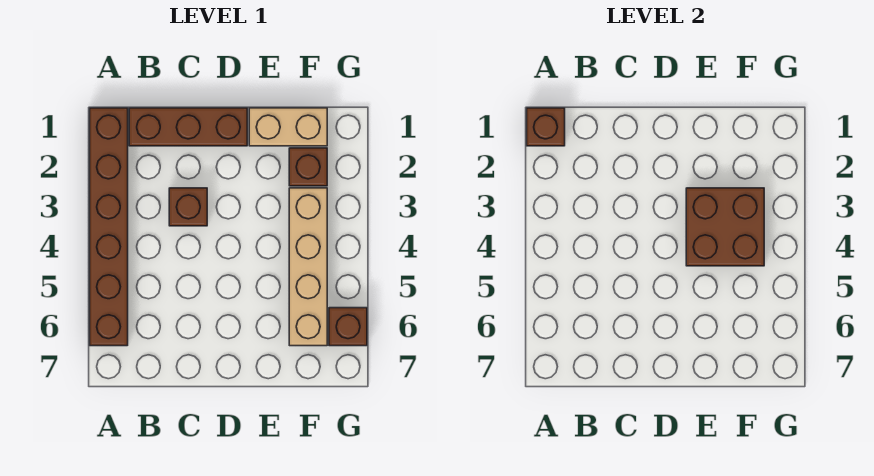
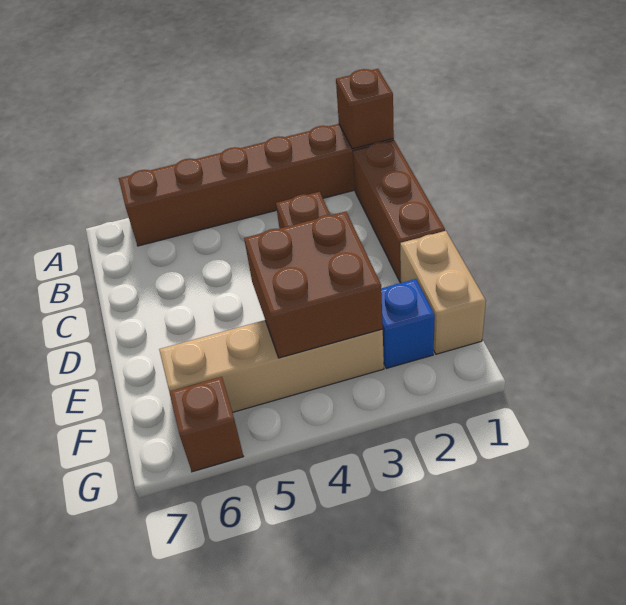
brown 1x1 brick [289,148,327,186] -> blue 1x1 brick [381,279,435,368]

